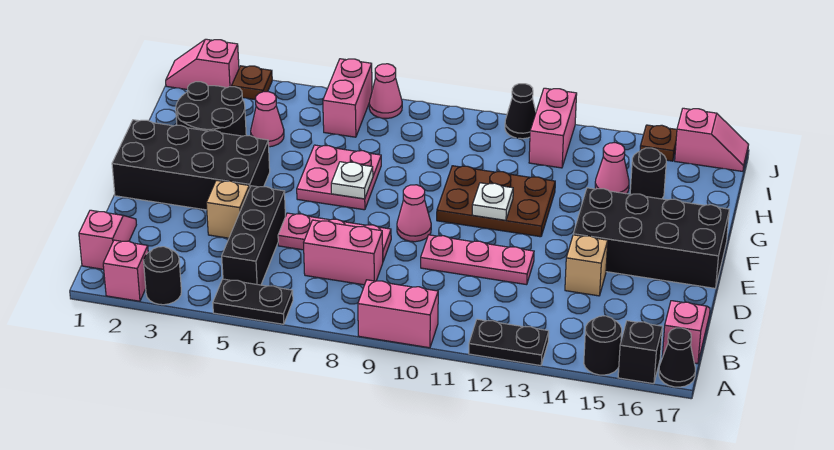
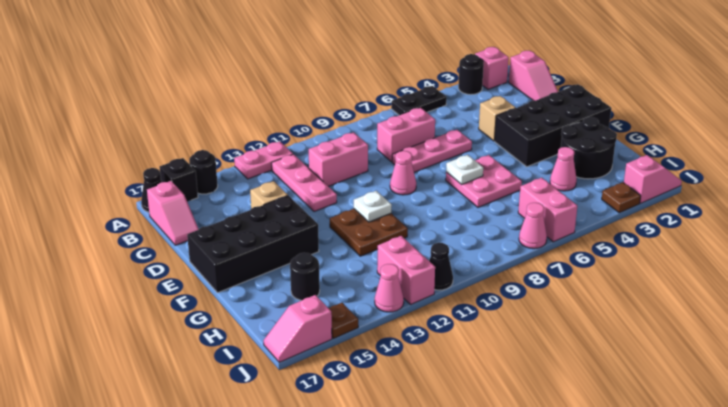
pink 1x2 brick [358,280,438,348] -> pink 1x2 brick moved to [309,132,368,186]
black 1x2 plate [469,319,549,366] -> pink 1x2 plate [234,141,293,179]
black 1x3 brick [222,186,285,285] -> none
pink 1x3 plate [421,235,534,285] -> pink 1x3 plate turned to [272,154,337,212]
brown 2x3 plate [437,166,555,237] -> brown 2x2 plate [330,209,408,256]
pink 1x1 cone [595,143,629,194] -> pink 1x1 cone moved to [375,264,404,312]

